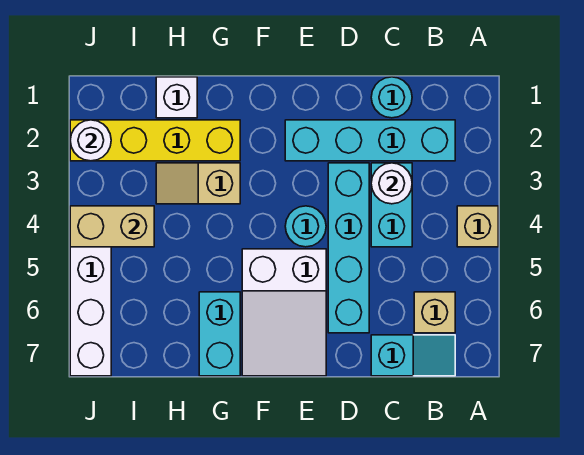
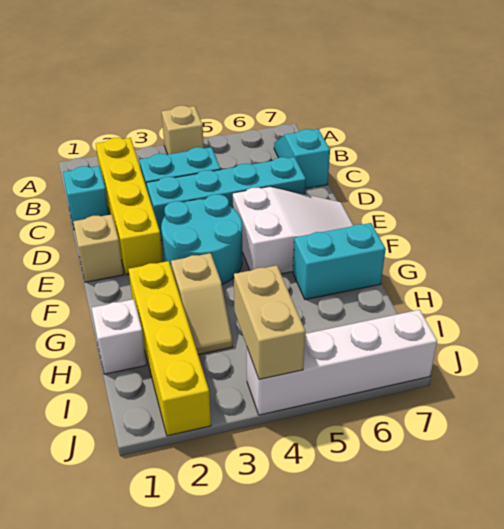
cyan 1x4 brick [285,120,455,161] -> yellow 1x4 brick [96,138,163,275]
tan 1x1 brick [414,292,455,333] -> tan 1x1 brick moved to [73,214,123,282]
cyan 1x1 round brick [371,77,412,118] -> cyan 1x1 brick [63,166,109,230]
white 1x1 round brick [371,163,412,204] -> none
cyan 1x1 round brick [285,206,326,247] -> cyan 2x2 round brick [161,194,242,284]
white 1x1 round brick [70,120,111,161] -> none

